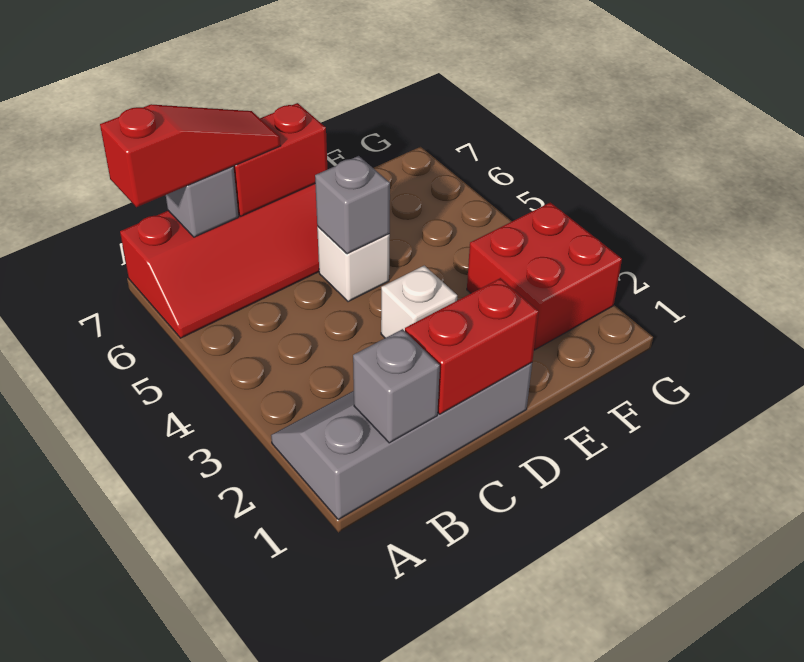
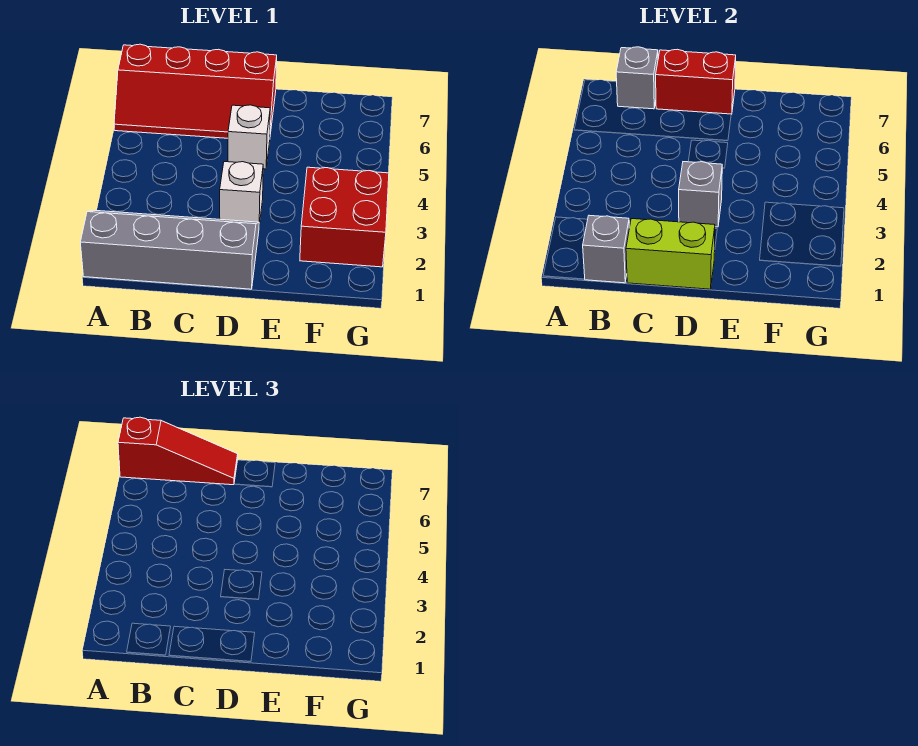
red 1x2 brick [405,278,539,414] -> lime 1x2 brick [626,219,715,289]
grey 1x1 brick [315,156,390,254] -> grey 1x1 brick moved to [679,162,722,227]

